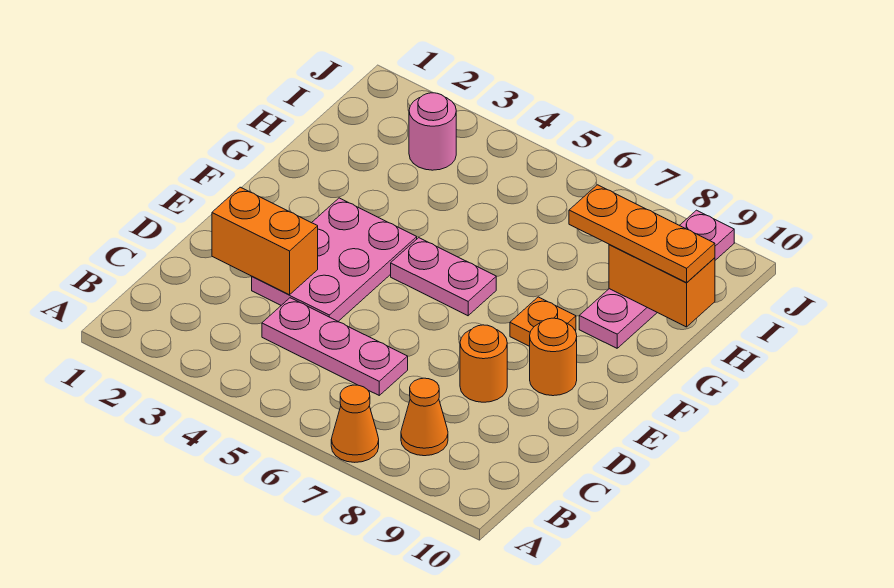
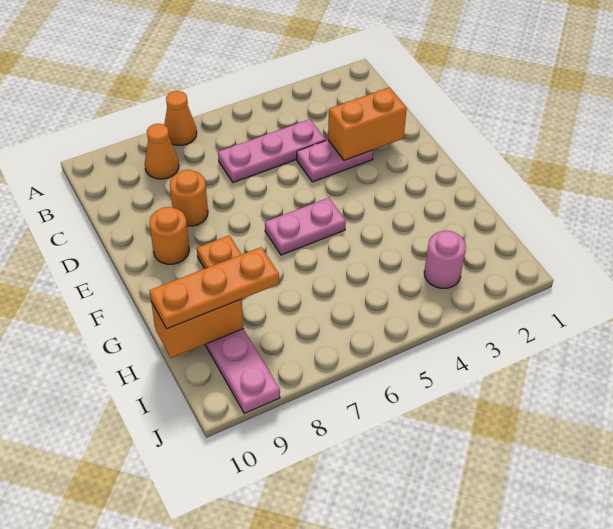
pink 2x3 plate [252,198,417,321] -> pink 1x2 plate [297,140,373,182]

